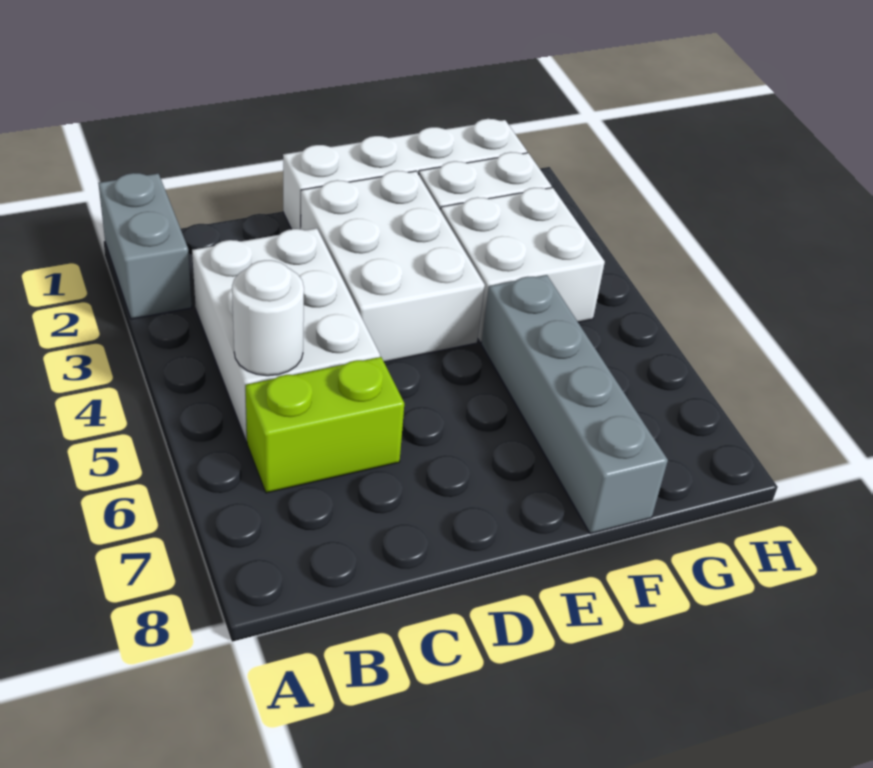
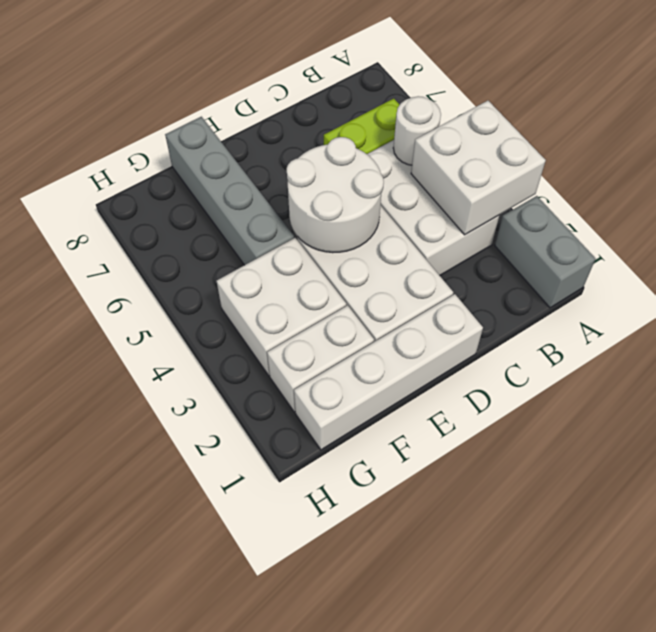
none -> white 2x2 brick [411,101,546,235]
none -> white 2x2 round brick [287,137,384,253]

